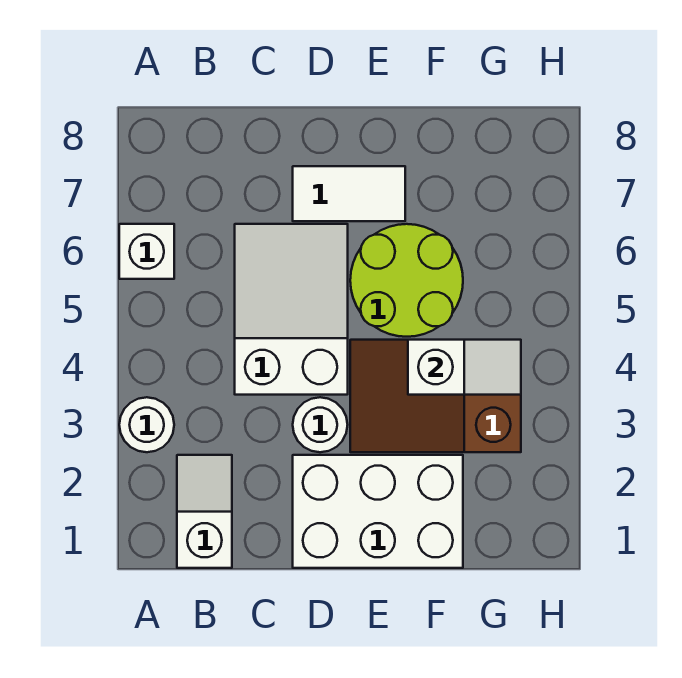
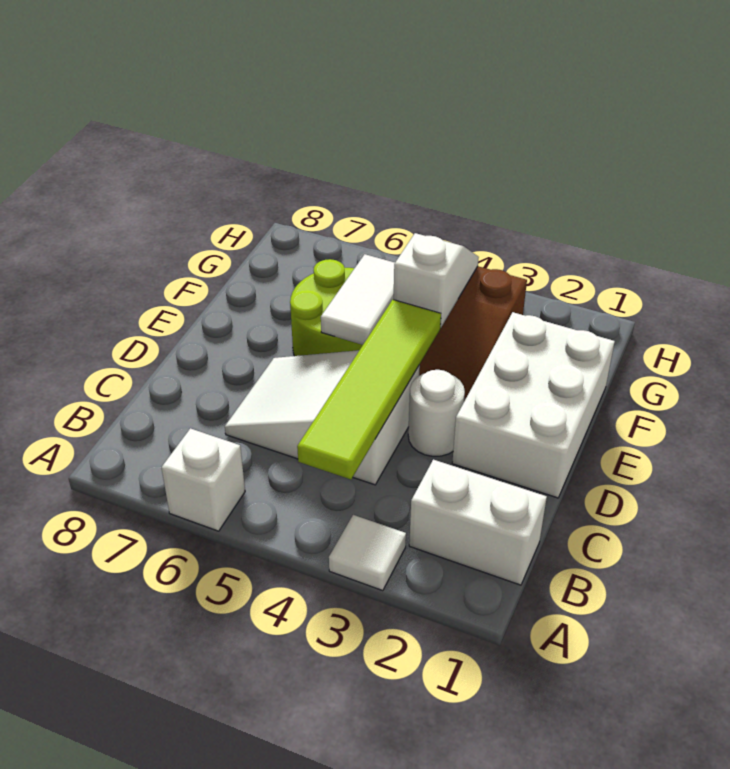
white 1x1 round brick [119,397,174,452] -> white 1x1 tile [329,515,406,591]
white 1x2 slope [177,455,232,568] -> white 1x2 brick [409,460,547,585]
none -> lime 1x4 tile [297,300,441,479]
white 1x2 tile [293,166,405,221] -> white 1x2 tile moved to [321,254,395,345]

